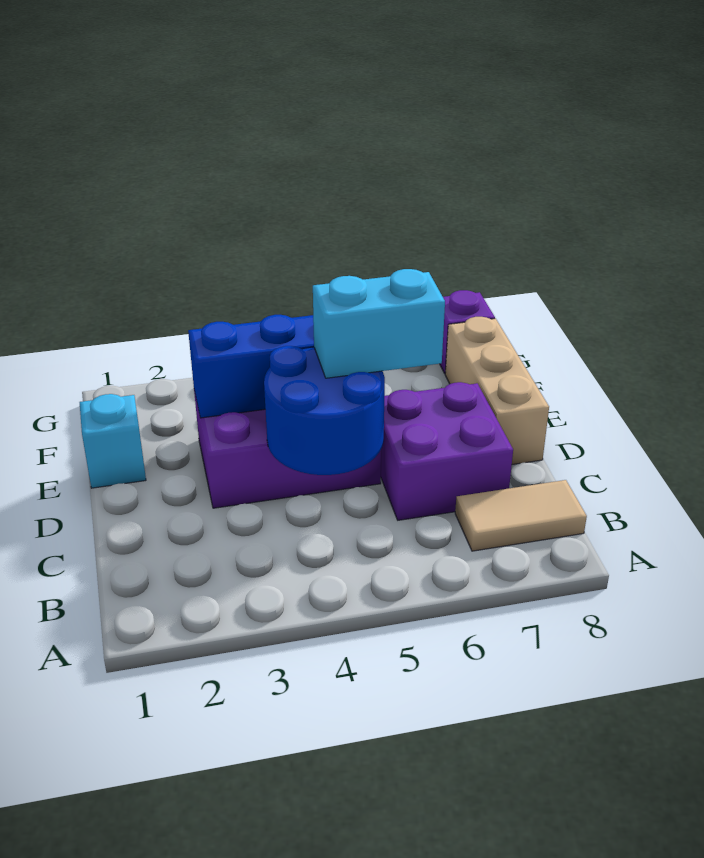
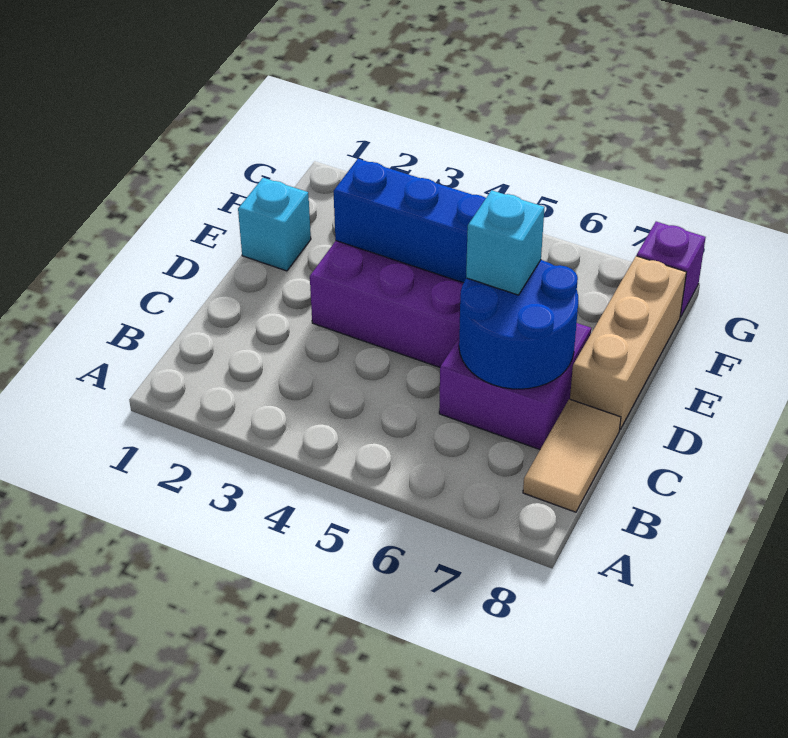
tan 1x2 tile [455,480,587,551] -> tan 1x2 tile turned to [523,399,621,512]
blue 2x2 round brick [264,346,385,475] -> blue 2x2 round brick moved to [459,260,578,389]
cyan 1x2 brick [313,269,445,378] -> cyan 1x1 brick [466,190,545,295]

